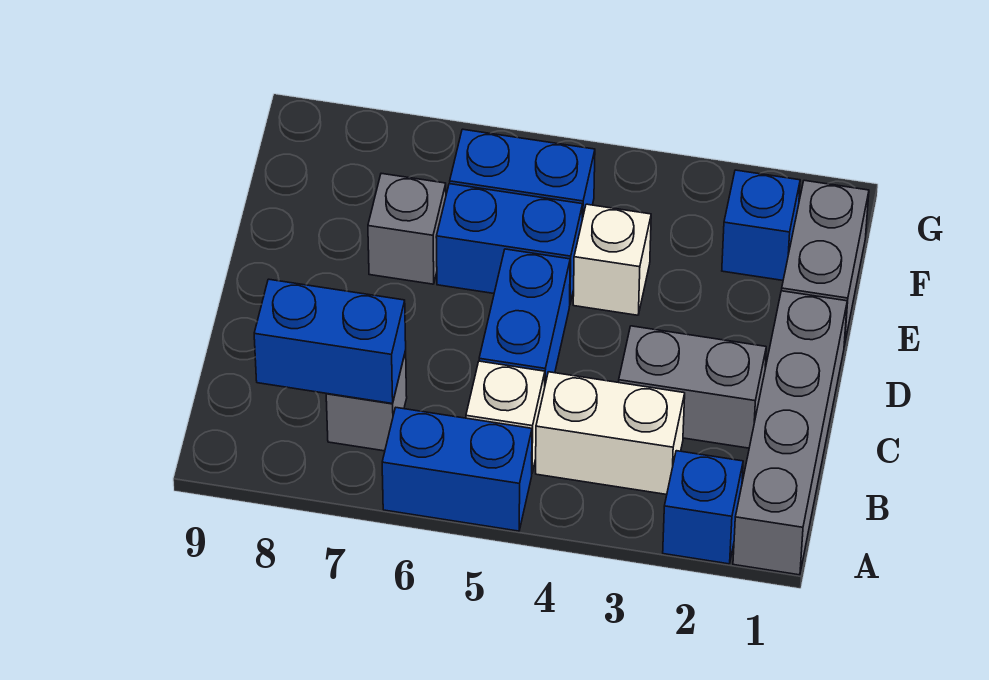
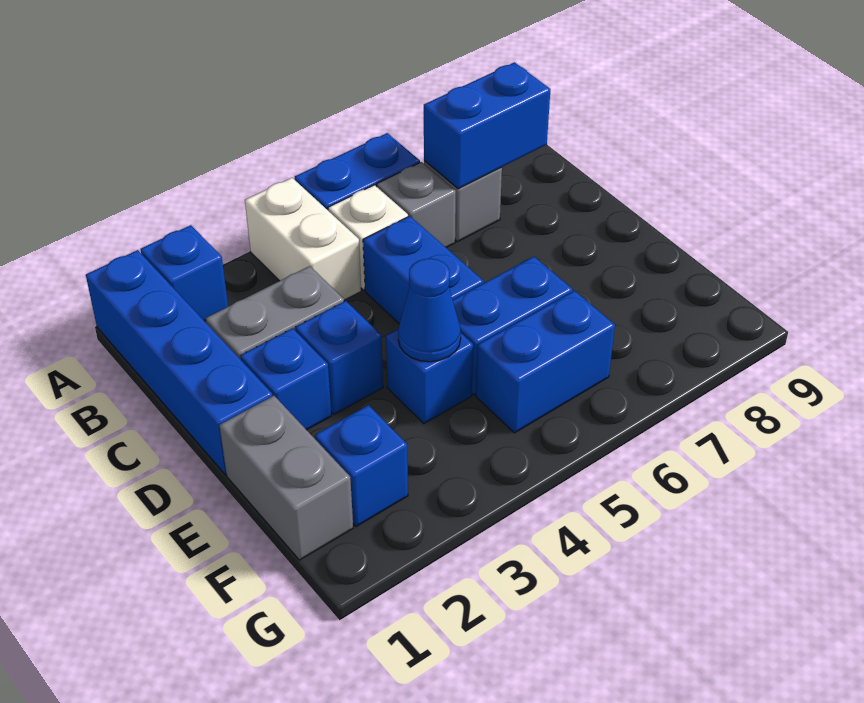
grey 1x4 brick [733,291,847,575] -> blue 1x4 brick [86,250,273,475]
white 1x2 brick [536,372,685,495] -> white 1x2 brick turned to [245,178,361,300]
none -> blue 1x1 brick [240,328,331,430]
none -> blue 1x1 brick [295,301,383,415]
white 1x1 brick [573,204,651,315] -> blue 1x1 brick [386,329,473,423]
none -> blue 1x1 cone [398,259,461,362]
grey 1x1 brick [368,173,446,284] -> grey 1x1 brick moved to [377,162,456,248]

